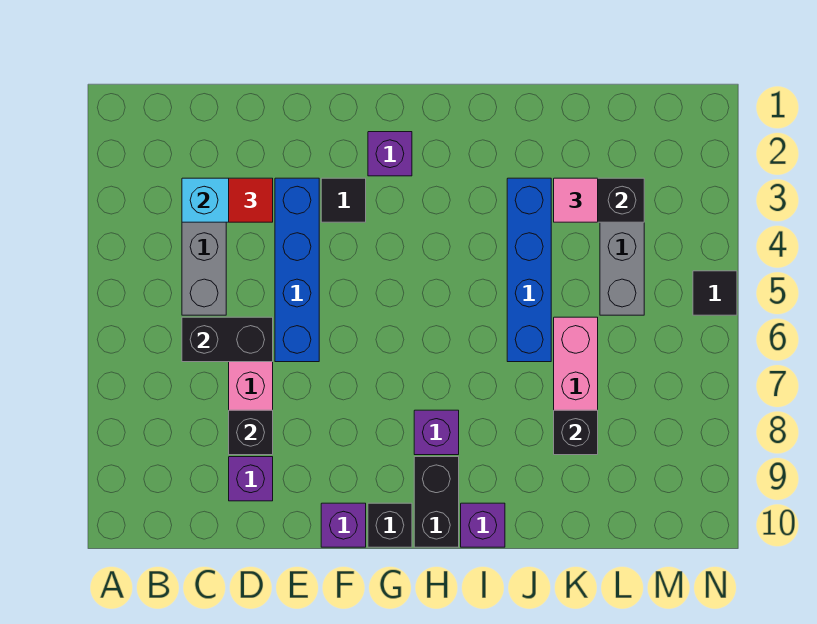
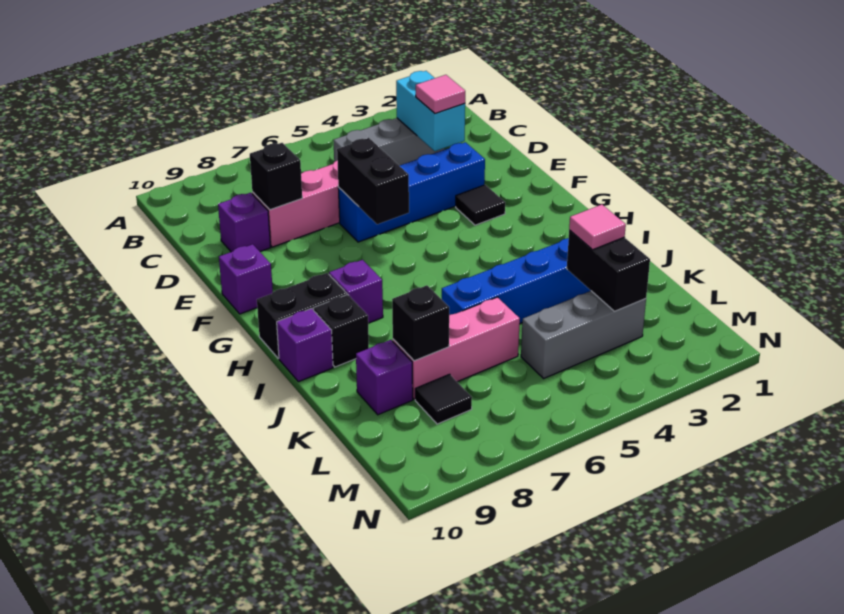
black 1x2 brick [182,317,273,362] -> black 1x2 brick moved to [337,138,409,224]
red 1x1 tile [229,178,273,222] -> pink 1x1 tile [416,75,465,114]
purple 1x1 brick [368,132,412,176] -> purple 1x1 brick moved to [356,340,413,415]
black 1x1 brick [368,503,412,547] -> black 1x1 brick moved to [314,295,369,367]
black 1x1 tile [693,271,737,315] -> black 1x1 tile moved to [415,374,472,424]

